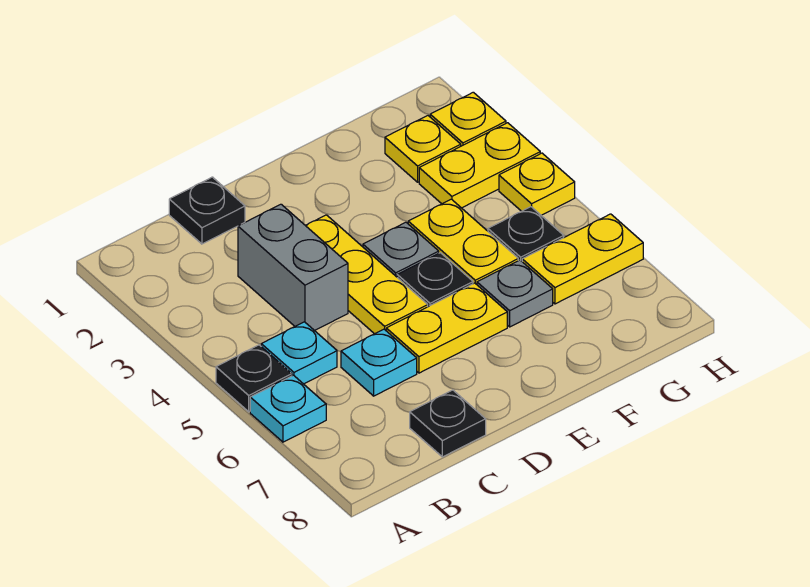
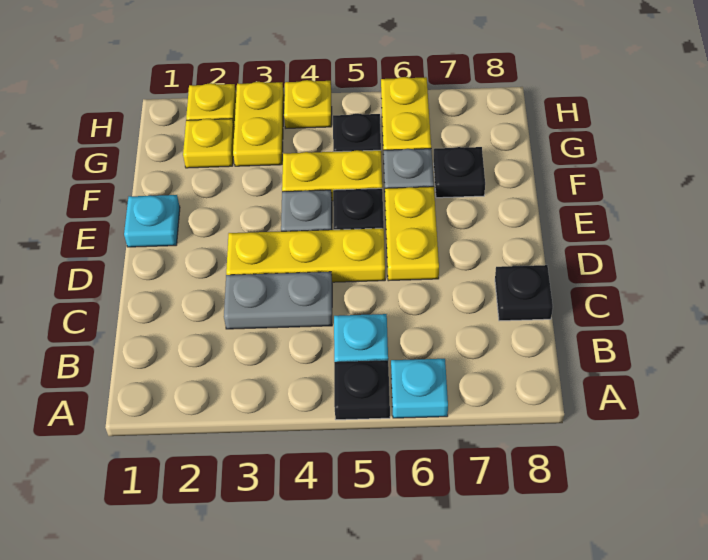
black 1x1 plate [169,177,245,244] -> black 1x1 plate moved to [434,147,485,198]
grey 1x2 brick [238,204,348,331] -> grey 1x2 plate [224,272,332,329]
cyan 1x1 plate [341,329,417,396] -> cyan 1x1 plate moved to [124,195,180,247]

